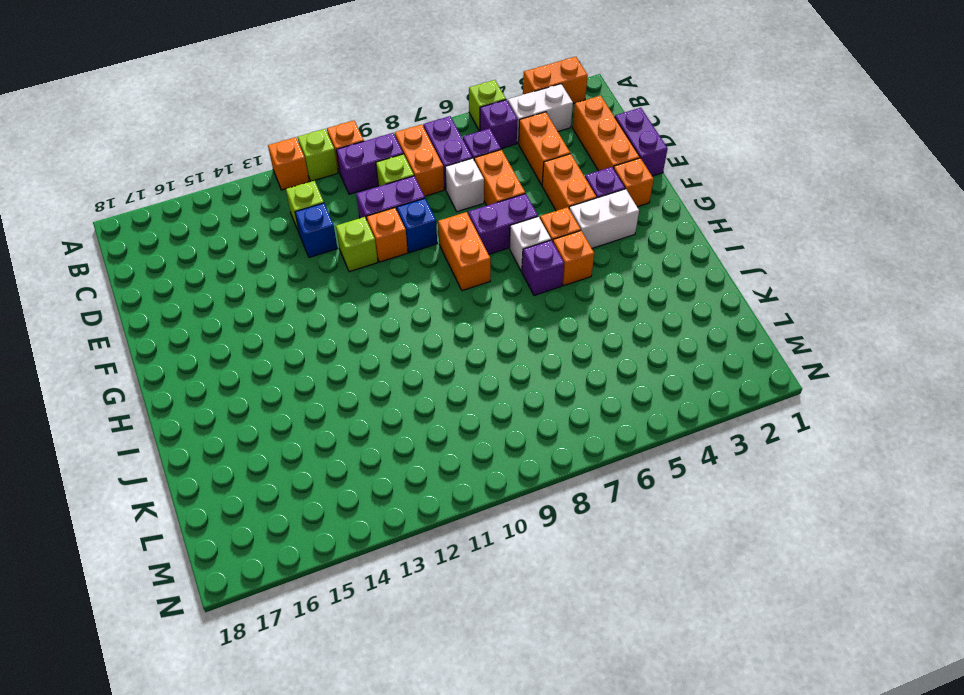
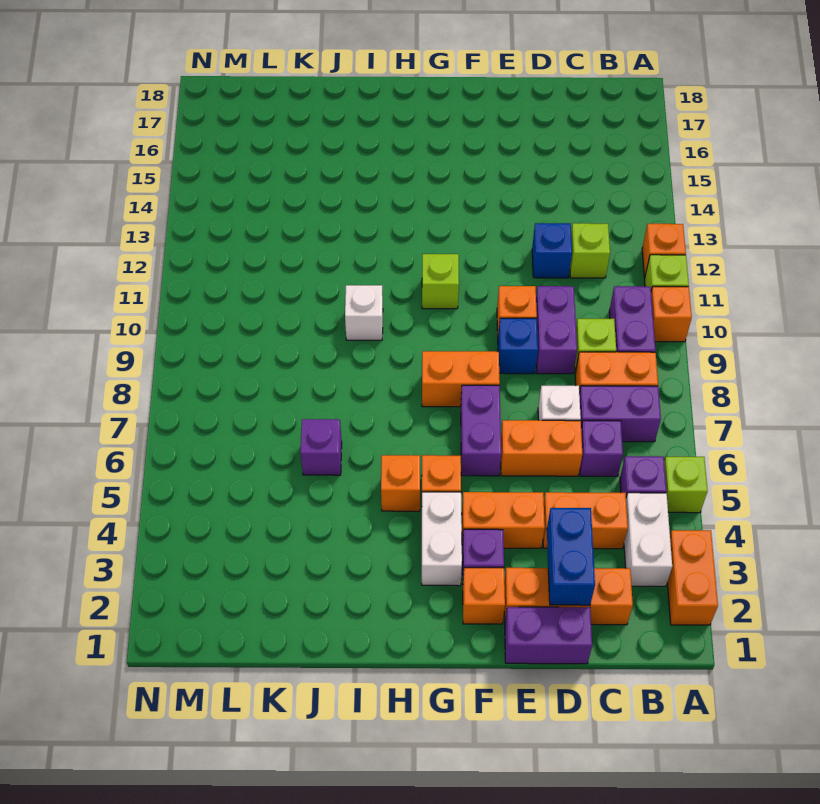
none -> blue 1x2 brick [547,508,595,605]
lime 1x1 brick [336,217,378,272] -> lime 1x1 brick moved to [422,254,459,309]
white 1x1 brick [510,217,551,271] -> white 1x1 brick moved to [345,285,383,340]
purple 1x1 brick [522,240,564,295] -> purple 1x1 brick moved to [300,419,342,475]

